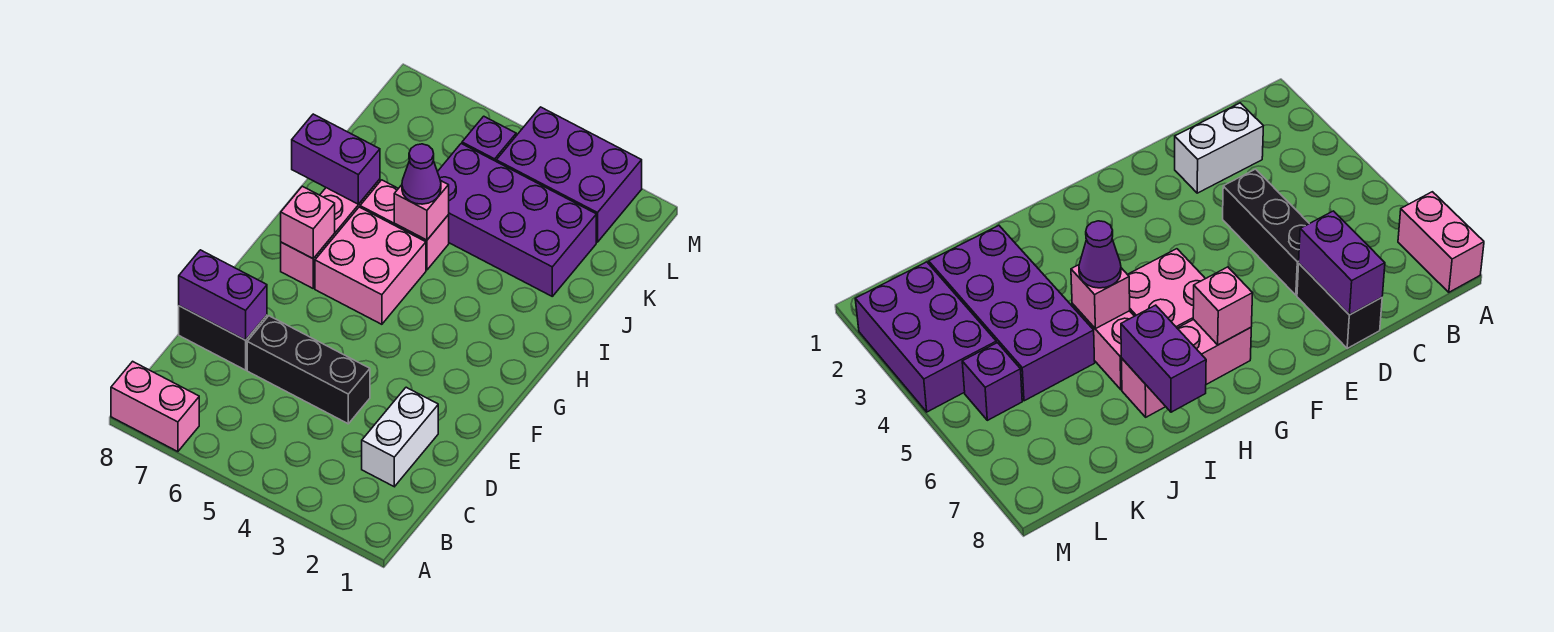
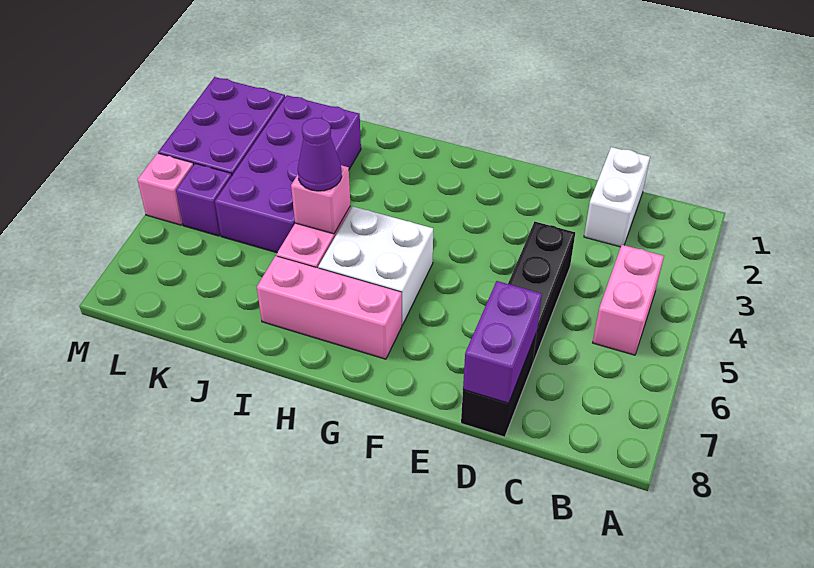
pink 1x2 brick [111,361,199,452] -> pink 1x2 brick moved to [593,245,664,355]
white 1x2 brick [362,387,438,487] -> white 1x2 brick turned to [584,147,650,247]
pink 2x2 brick [315,207,426,324] -> white 2x2 brick [318,207,433,325]
pink 1x1 brick [281,186,335,259] -> pink 1x1 brick moved to [138,153,193,225]
purple 1x2 brick [292,114,380,204] -> none

